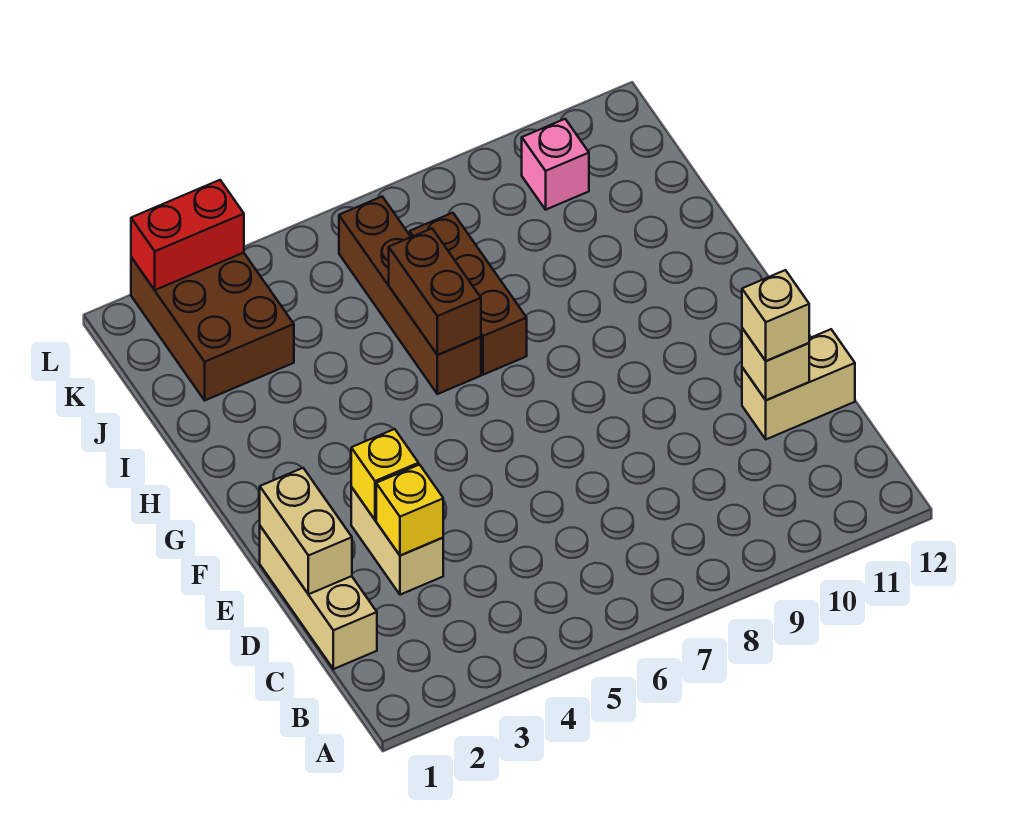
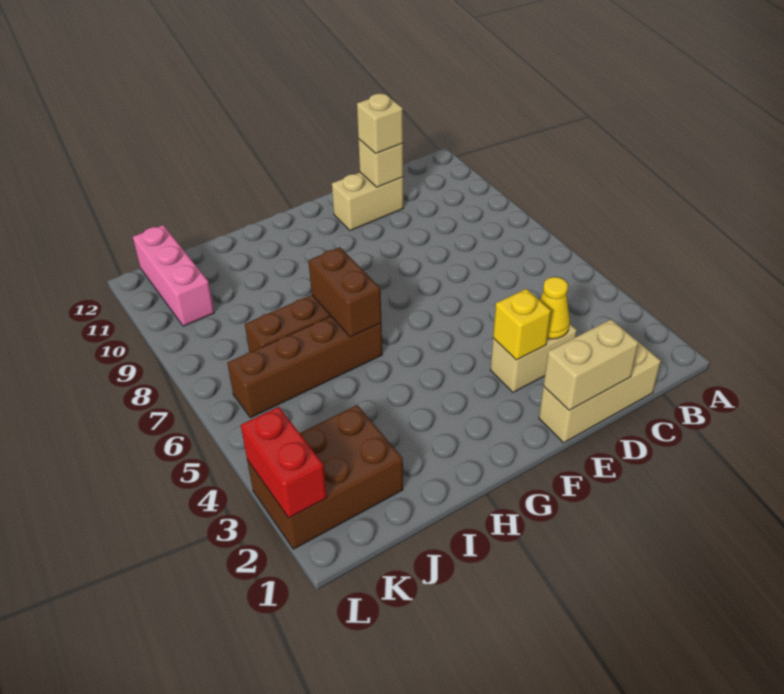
yellow 1x1 brick [376,465,443,556] -> yellow 1x1 cone [540,277,570,339]
tan 1x2 brick [742,329,855,439] -> tan 1x2 brick turned to [332,173,403,231]
brown 1x2 brick [389,229,481,355] -> brown 1x2 brick turned to [309,247,381,337]
pink 1x1 brick [522,119,589,210] -> pink 1x3 brick [133,225,214,326]

